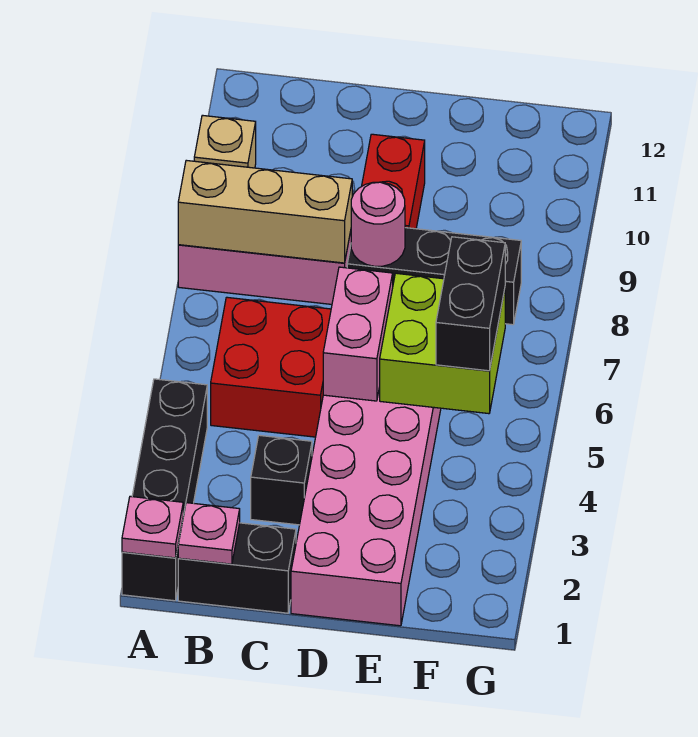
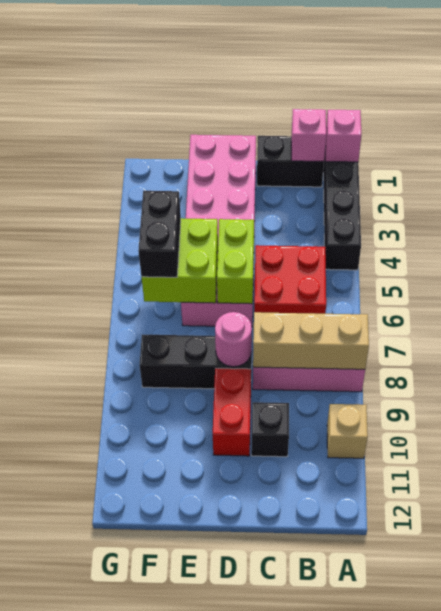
pink 1x1 plate [122,496,183,558] -> pink 1x1 brick [325,110,361,162]
pink 1x1 plate [178,503,240,564] -> pink 1x1 brick [291,109,326,161]
black 1x1 brick [251,435,312,525] -> black 1x1 brick moved to [251,402,289,457]
pink 1x2 brick [323,267,393,401] -> lime 1x2 brick [217,219,254,304]

